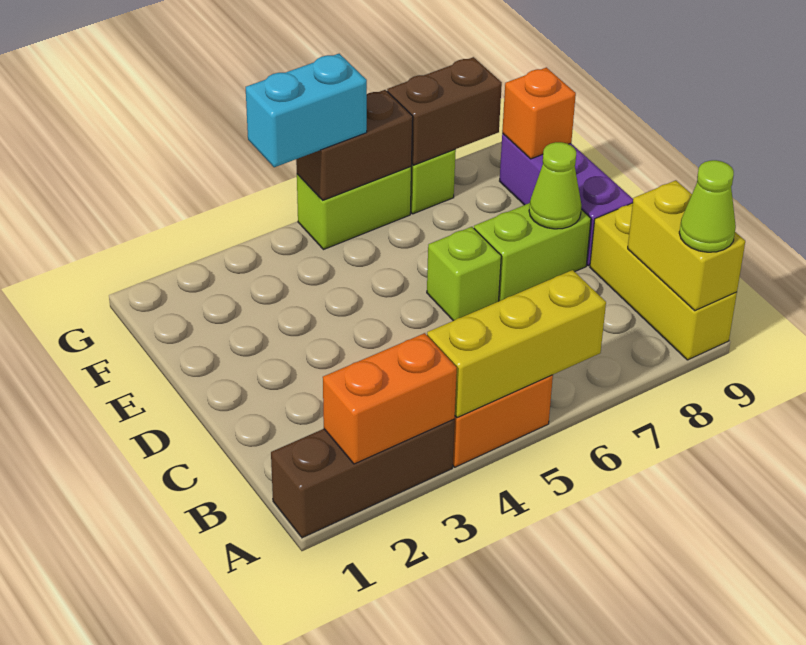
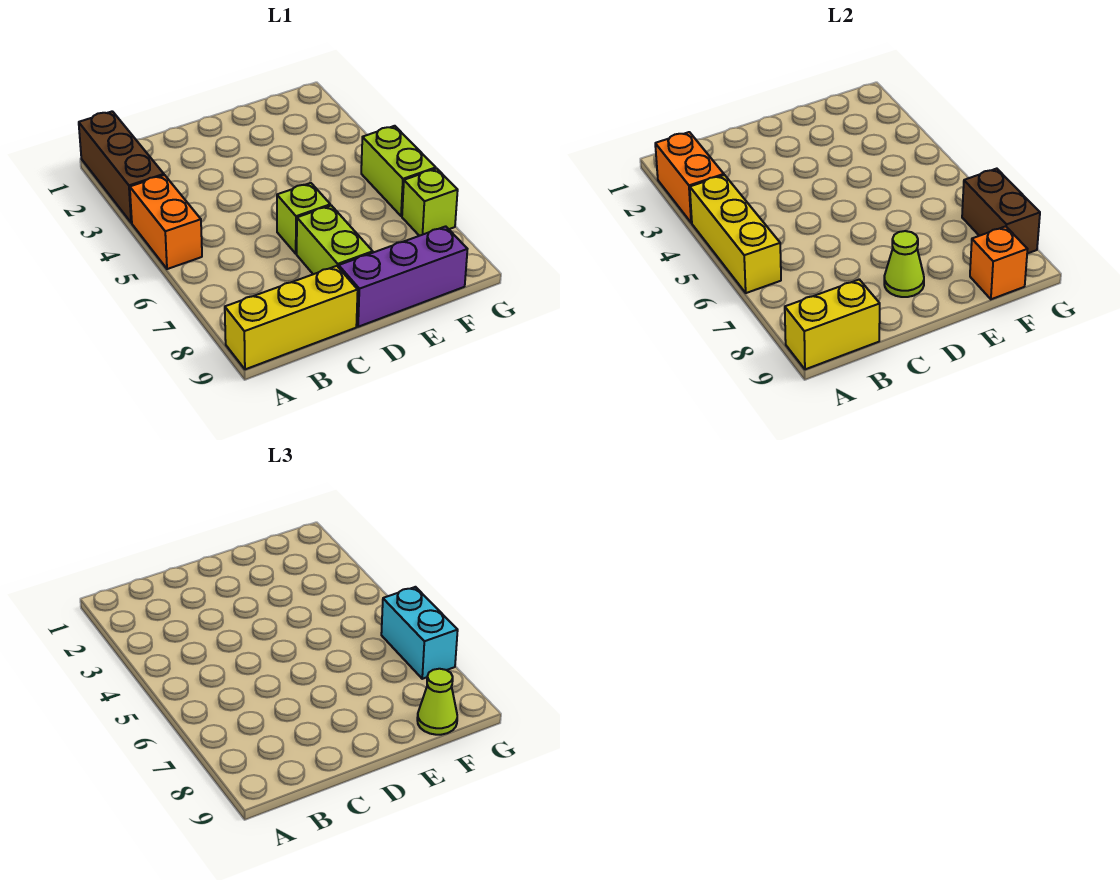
lime 1x1 cone [679,160,736,252] -> lime 1x1 cone moved to [417,669,457,735]
cyan 1x2 brick [246,54,367,167] -> cyan 1x2 brick moved to [381,587,458,679]
brown 1x2 brick [296,90,413,200] -> none

